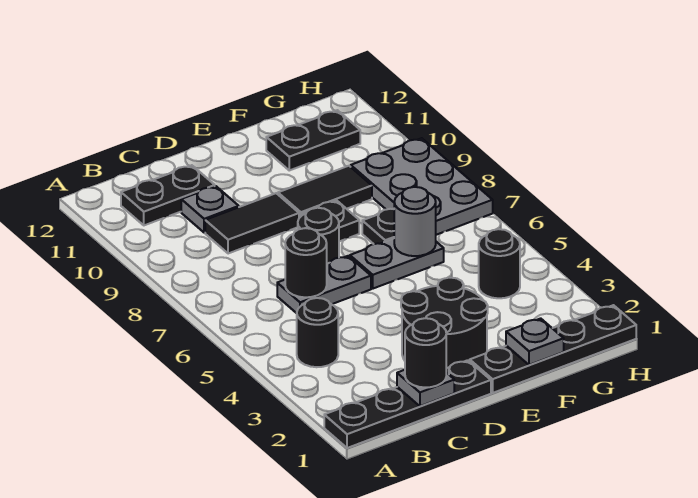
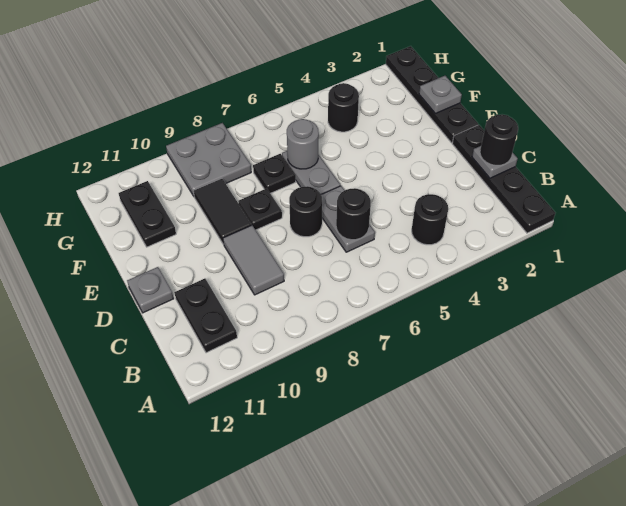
black 1x2 tile [205,193,299,254] -> grey 1x2 tile [223,225,284,295]
grey 1x1 plate [181,186,239,233] -> grey 1x1 plate moved to [127,267,174,313]
black 2x2 round brick [401,278,488,368] -> none
grey 2x3 plate [351,138,493,235] -> grey 2x2 plate [166,123,251,196]

